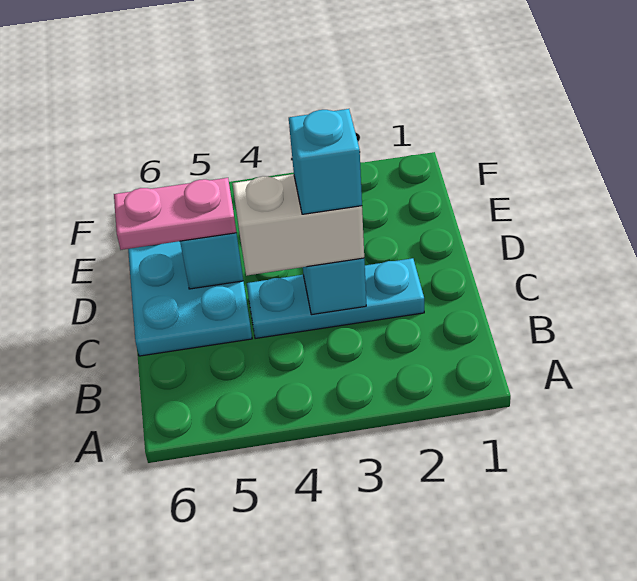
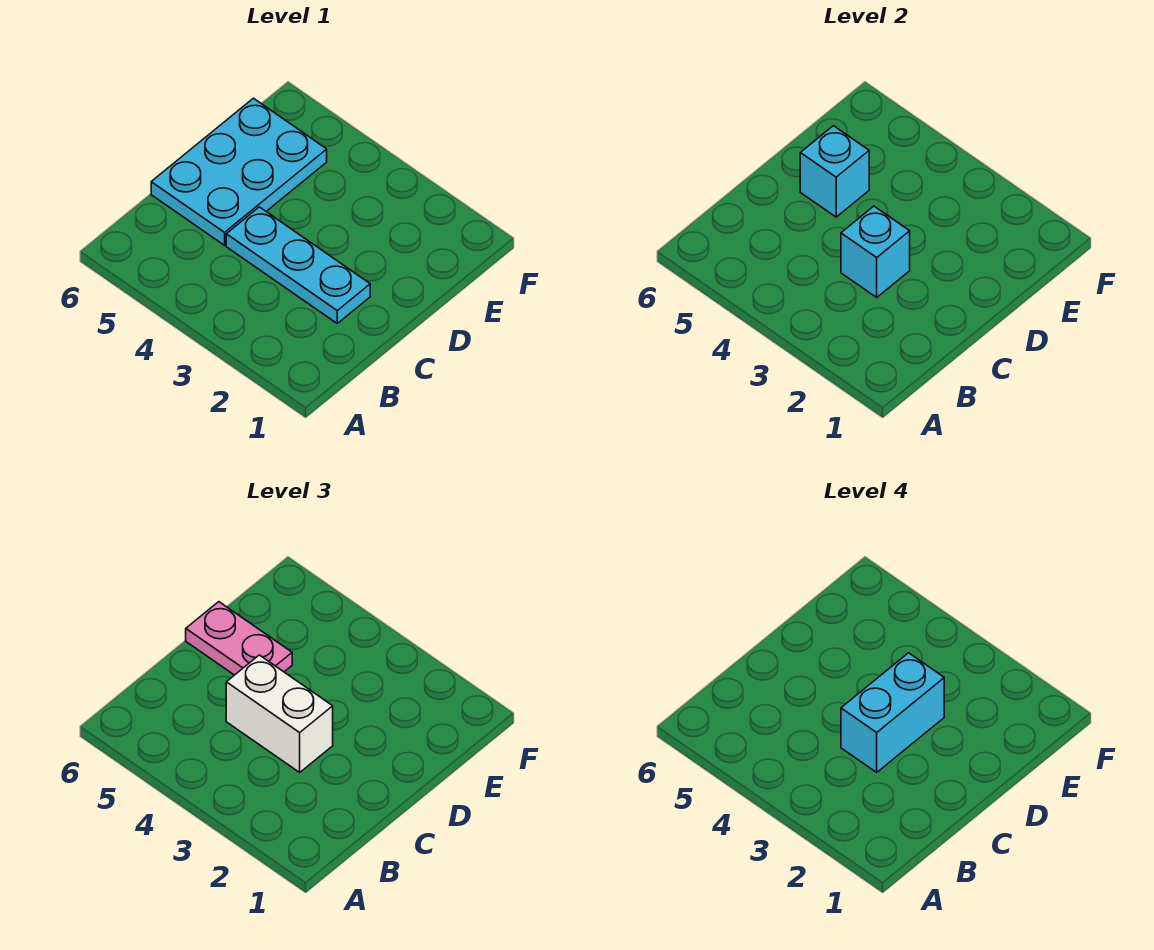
cyan 1x1 brick [289,109,362,214] -> cyan 1x2 brick [841,653,944,772]

